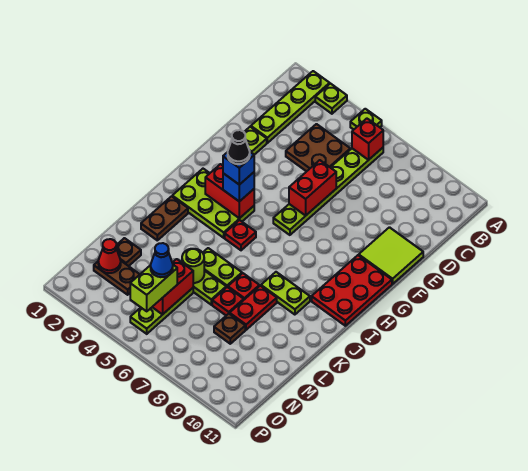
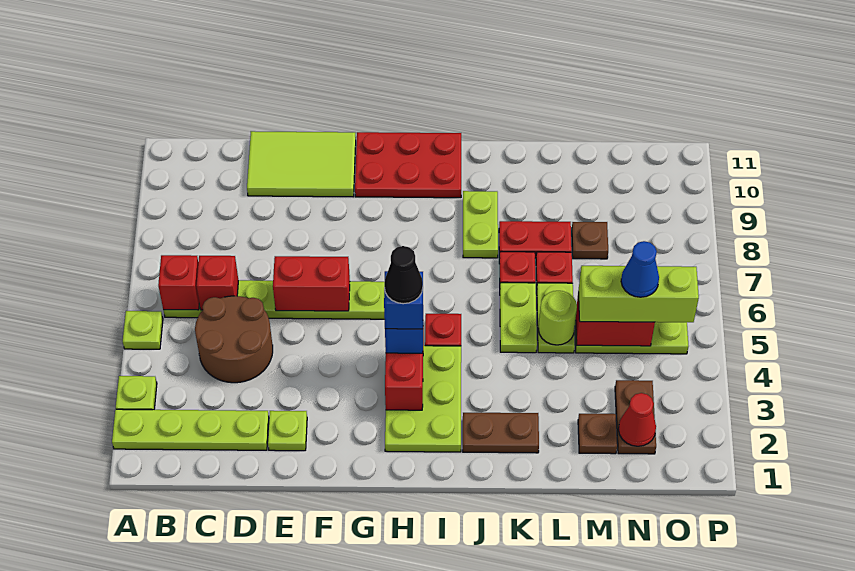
brown 2x2 plate [286,124,350,171] -> brown 2x2 round brick [195,296,273,383]
none -> red 1x1 brick [196,256,238,310]
lime 2x2 tile [359,227,423,284] -> lime 2x3 tile [247,131,356,197]
lime 1x2 brick [130,265,177,311] -> lime 1x3 brick [578,266,699,322]

